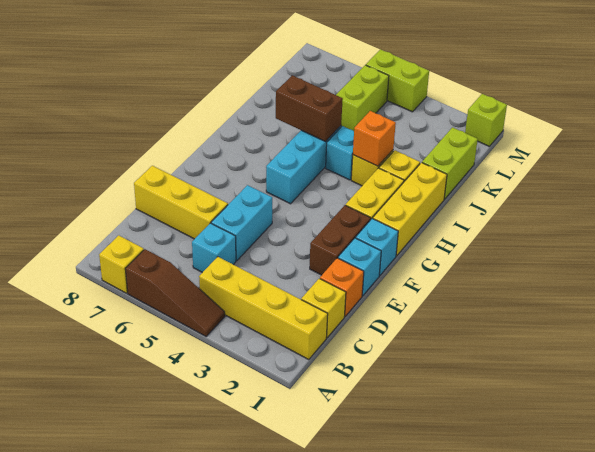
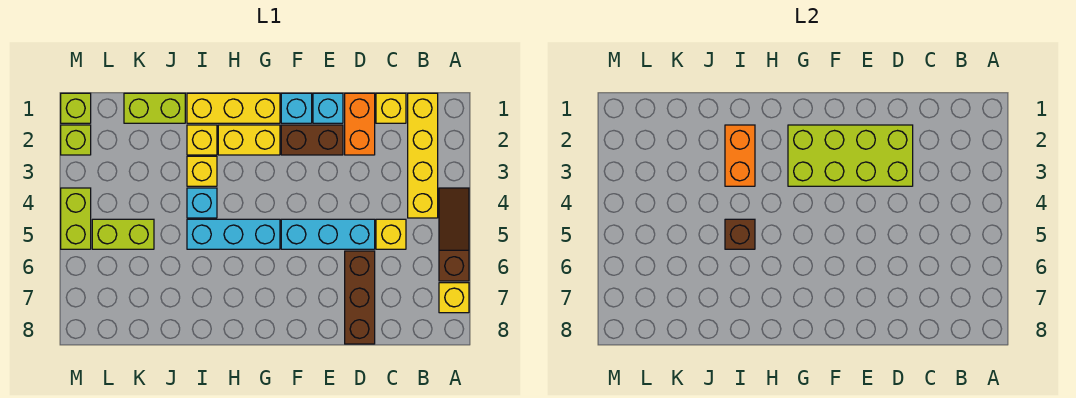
cyan 1x1 brick [192,223,236,272] -> yellow 1x1 brick [376,219,406,249]
orange 1x1 brick [320,258,364,316] -> orange 1x2 brick [345,93,375,155]
none -> lime 2x4 brick [788,125,913,186]
cyan 1x2 brick [211,185,272,261] -> cyan 1x3 brick [281,219,375,249]
yellow 1x3 brick [134,166,228,239] -> brown 1x3 brick [345,251,375,344]
orange 1x1 brick [353,111,396,166] -> orange 1x2 brick [725,125,755,186]
brown 1x2 brick [276,75,343,142] -> brown 1x1 brick [725,219,755,249]
none -> lime 1x1 brick [61,125,91,155]

